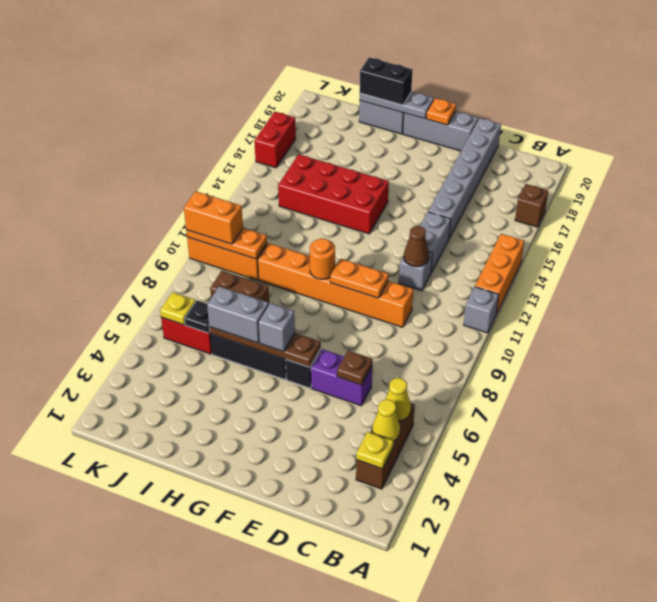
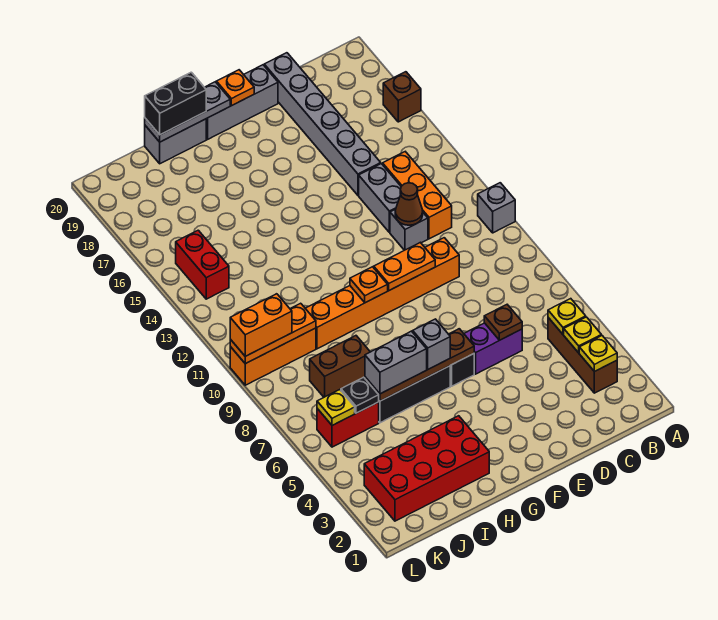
orange 1x3 brick [475,234,524,314] -> orange 1x3 brick moved to [383,152,452,239]
yellow 1x1 cone [372,399,400,441] -> yellow 1x1 plate [564,317,601,353]
yellow 1x1 cone [386,378,411,421] -> yellow 1x1 plate [548,299,586,334]
orange 1x1 round brick [309,238,335,279] -> orange 1x1 plate [350,267,388,303]
red 2x4 brick [278,154,389,234] -> red 2x4 brick moved to [364,416,489,521]
red 1x2 brick [254,112,296,168] -> red 1x2 brick moved to [176,230,229,299]

